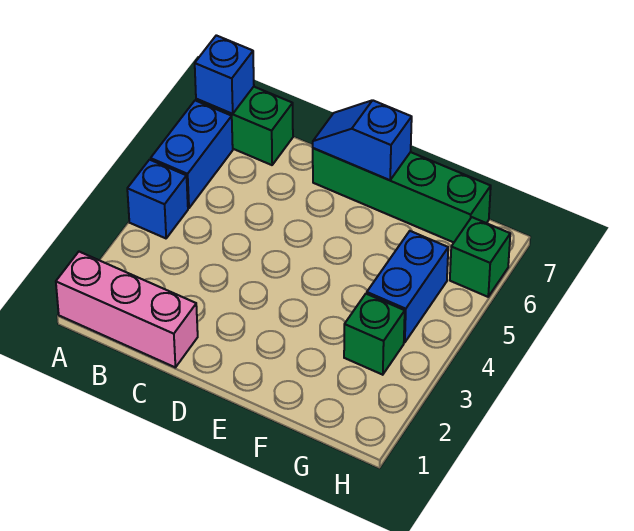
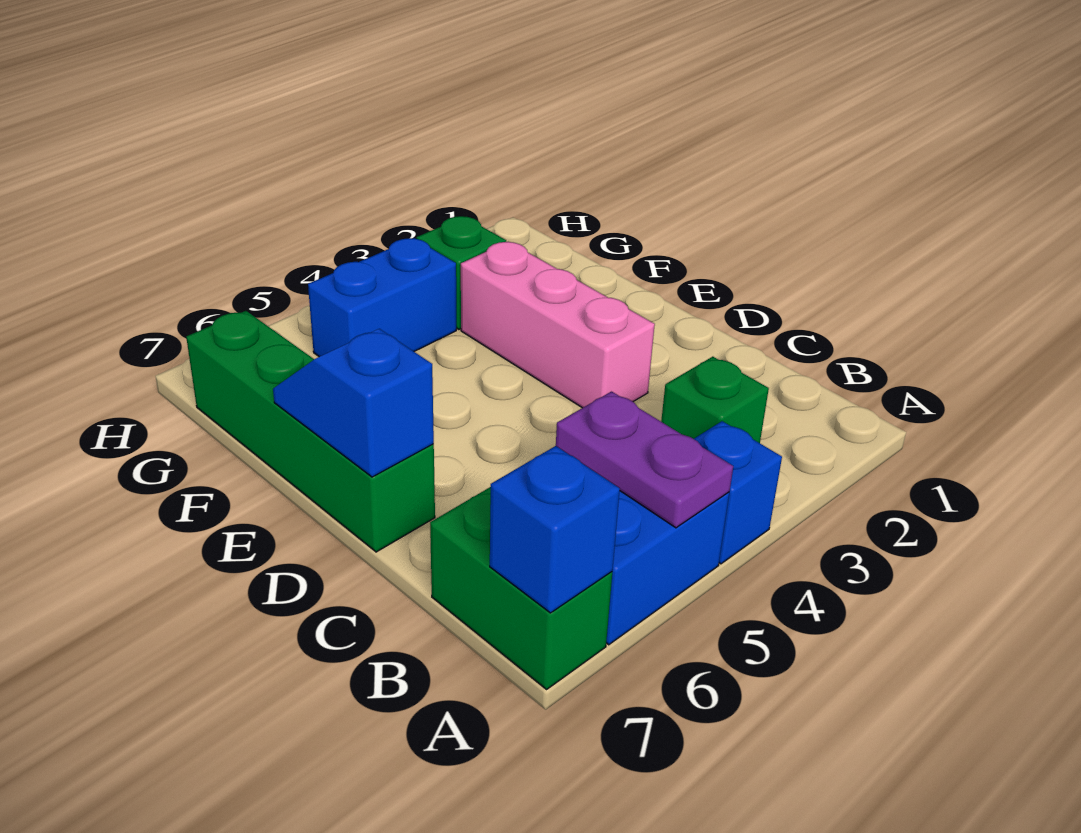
pink 1x3 brick [56,252,198,367] -> pink 1x3 brick moved to [461,242,655,408]
none -> purple 1x2 plate [556,392,733,528]
blue 1x2 slope [313,100,412,180] -> blue 1x2 slope turned to [273,329,434,477]
green 1x1 brick [450,217,510,297] -> green 1x1 brick moved to [661,357,769,443]

